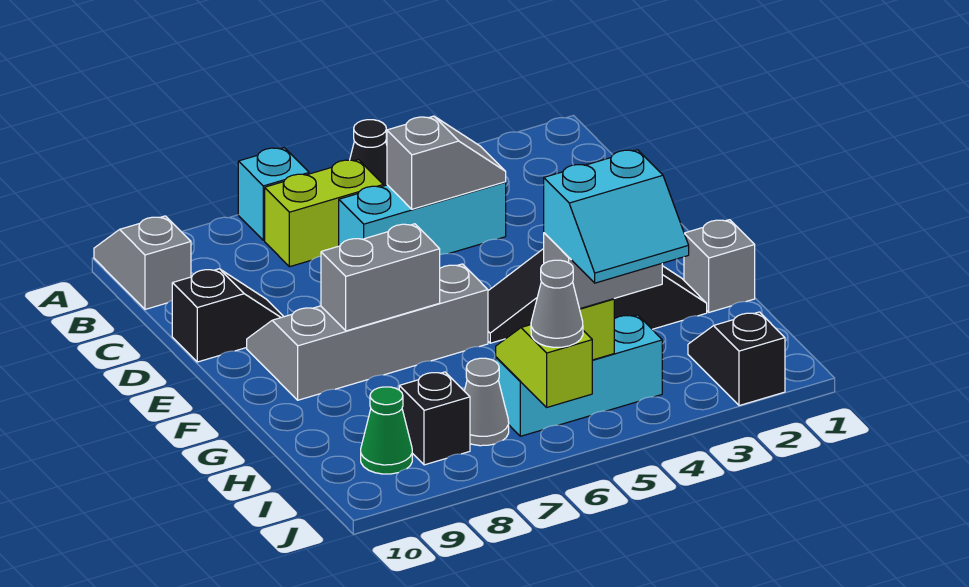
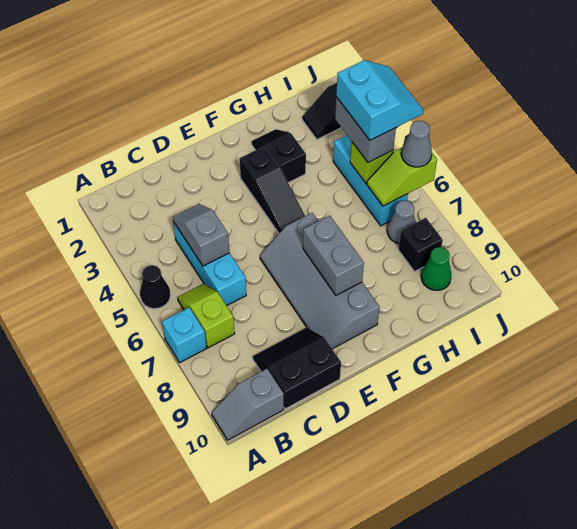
lime 1x2 brick [265,160,383,267] -> lime 1x2 slope [178,284,235,348]
black 1x2 slope [172,269,284,362] -> black 2x2 slope [253,327,341,409]
grey 1x1 brick [684,220,755,312] -> none

